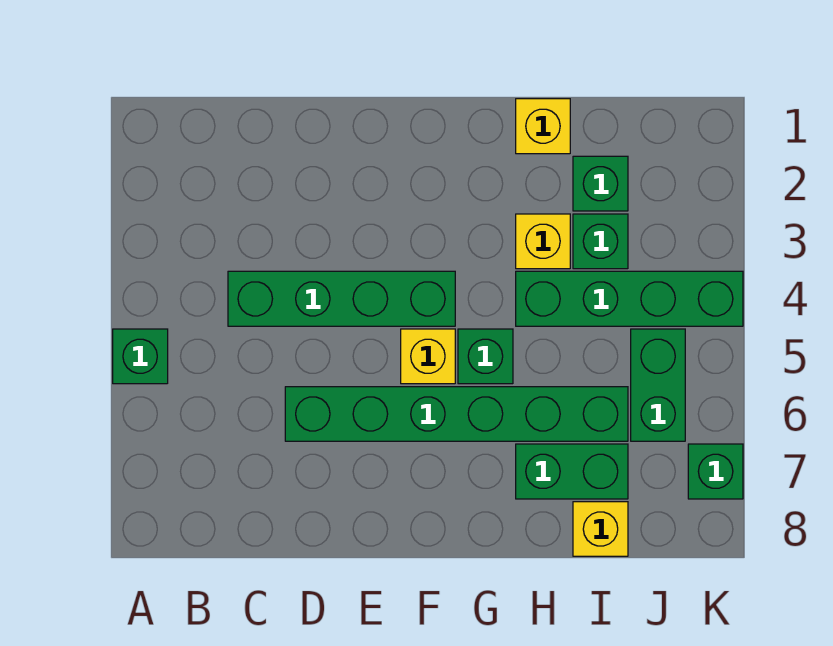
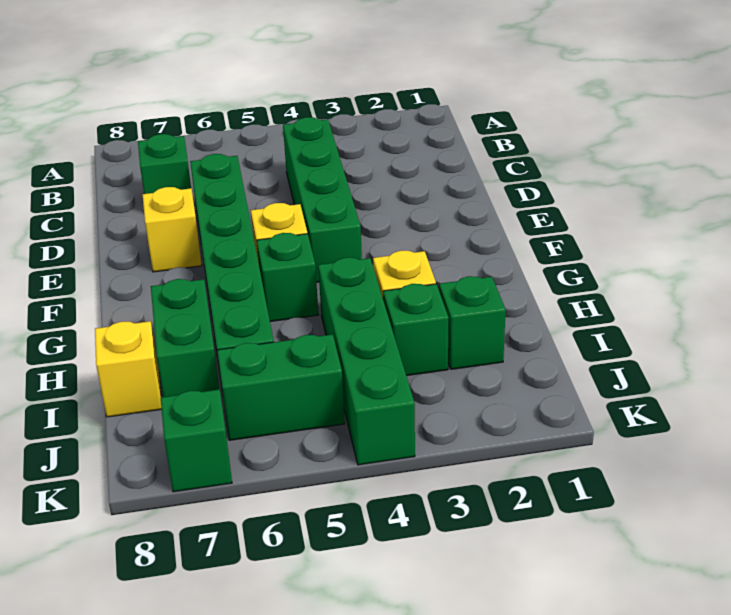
green 1x1 brick [113,329,168,384] -> green 1x1 brick moved to [138,134,191,194]
yellow 1x1 brick [516,99,570,154] -> yellow 1x1 brick moved to [143,187,202,272]

